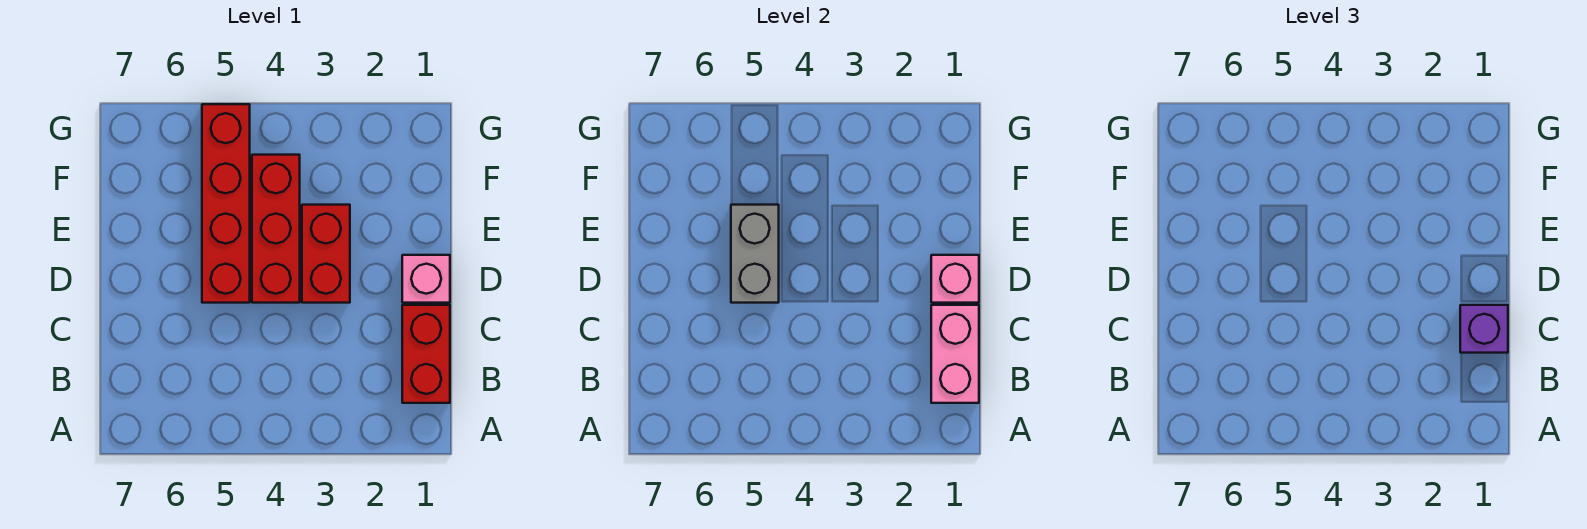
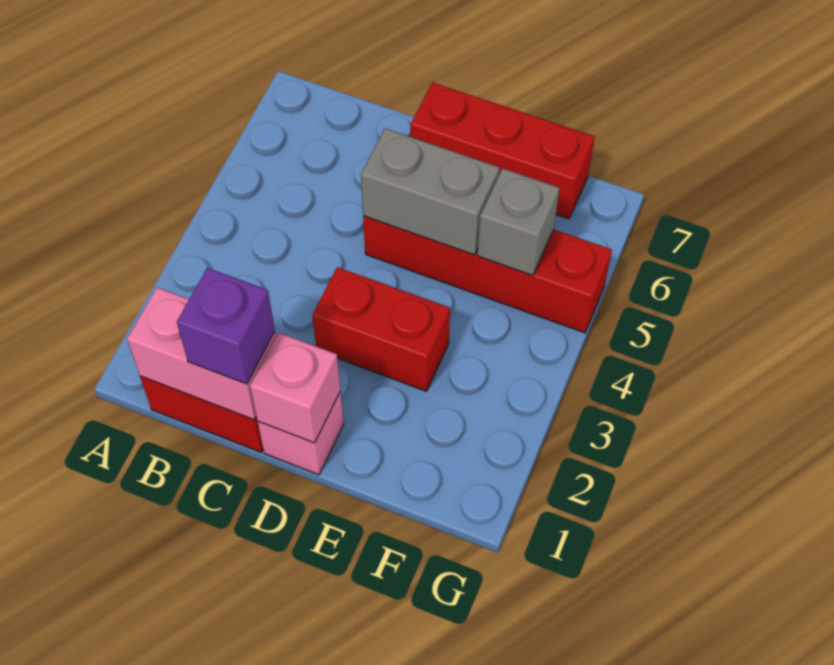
red 1x3 brick [252,155,300,303] -> red 1x3 brick moved to [411,82,595,219]
none -> grey 1x1 brick [477,168,560,276]

